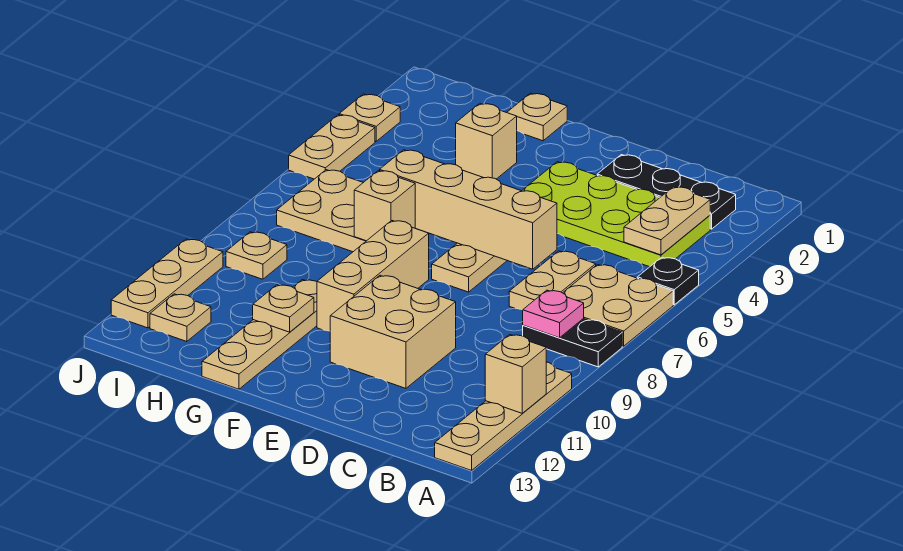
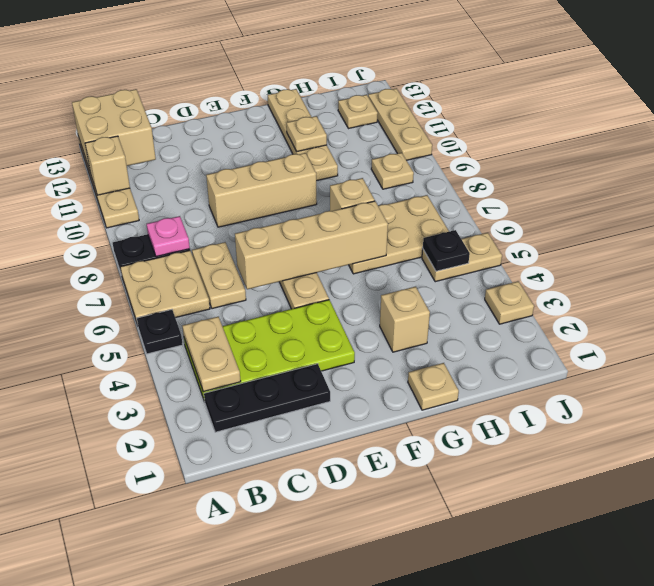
tan 2x2 brick [330,275,456,388] -> tan 2x2 brick moved to [72,89,156,171]
tan 1x3 brick [317,221,429,331] -> tan 1x3 brick turned to [206,153,317,227]
none -> black 1x1 plate [423,230,470,271]
tan 1x2 plate [289,115,375,179] -> tan 1x2 plate turned to [422,233,502,282]

